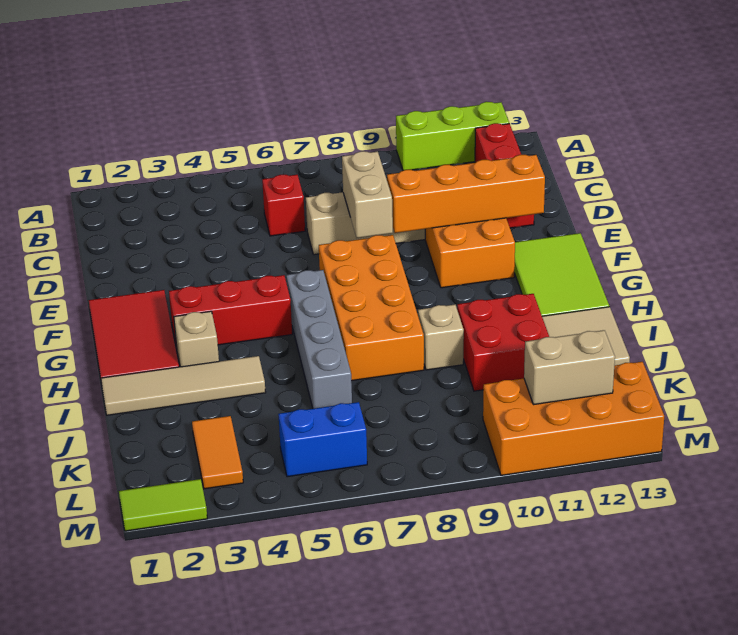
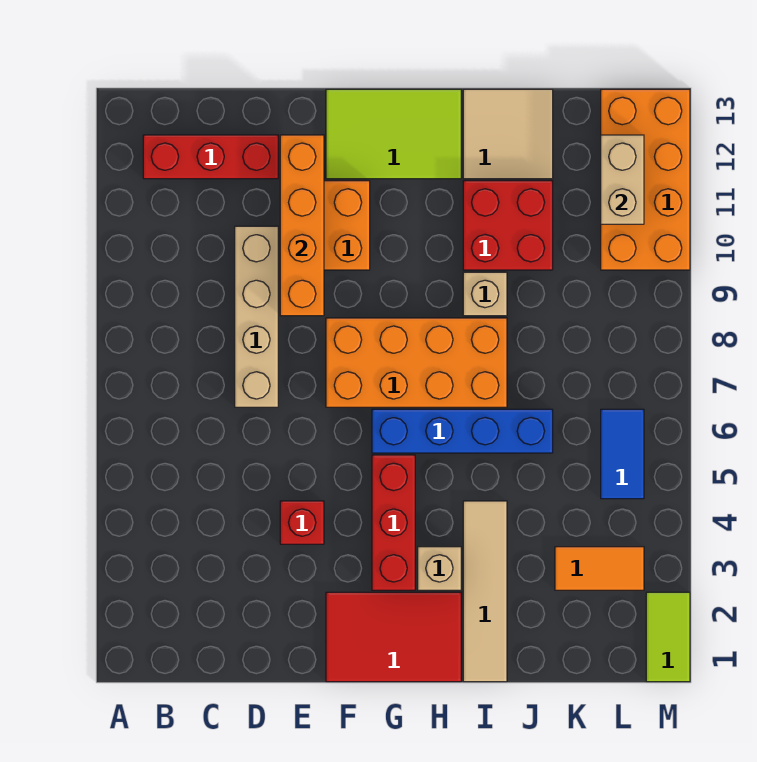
lime 1x3 brick [396,102,509,171] -> none
red 1x1 brick [262,175,305,236] -> red 1x1 brick moved to [280,501,324,544]
tan 1x2 brick [342,151,393,238] -> none
grey 1x4 brick [286,270,352,409] -> blue 1x4 brick [372,409,553,453]
blue 1x2 brick [278,402,367,477] -> blue 1x2 tile [601,409,644,499]

